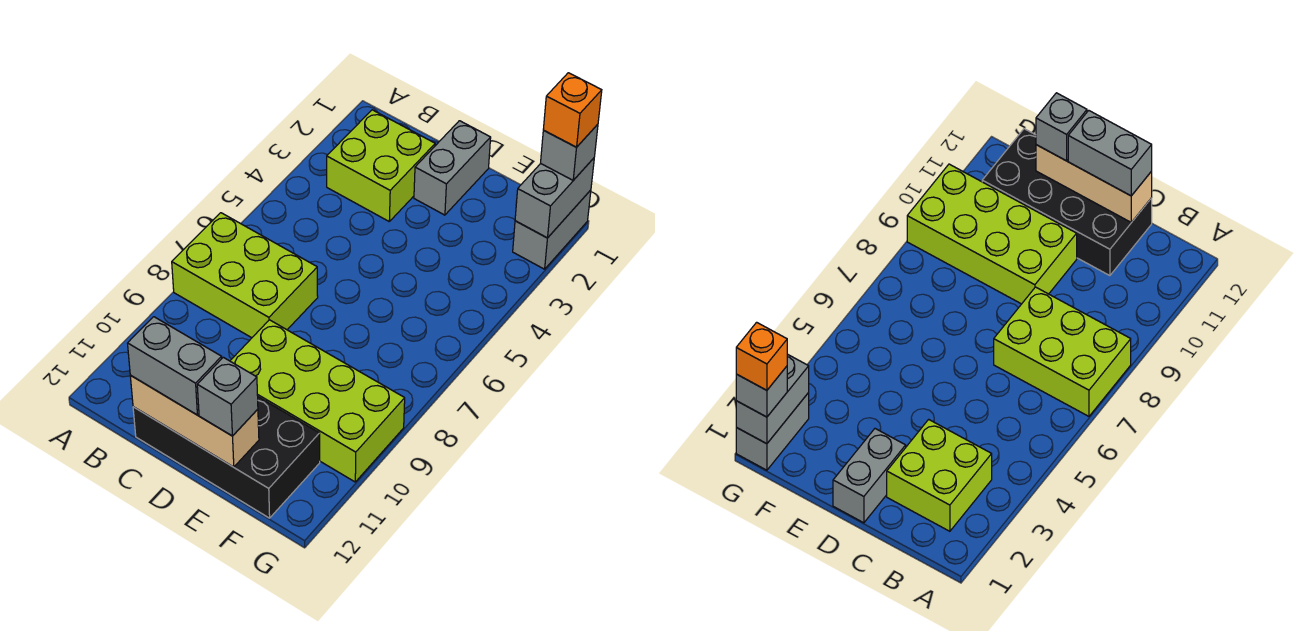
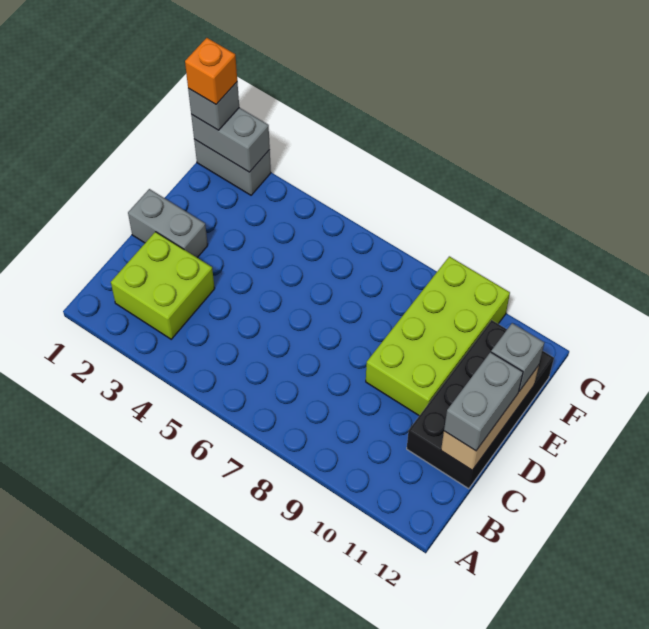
lime 2x3 brick [172,213,318,338] -> none

